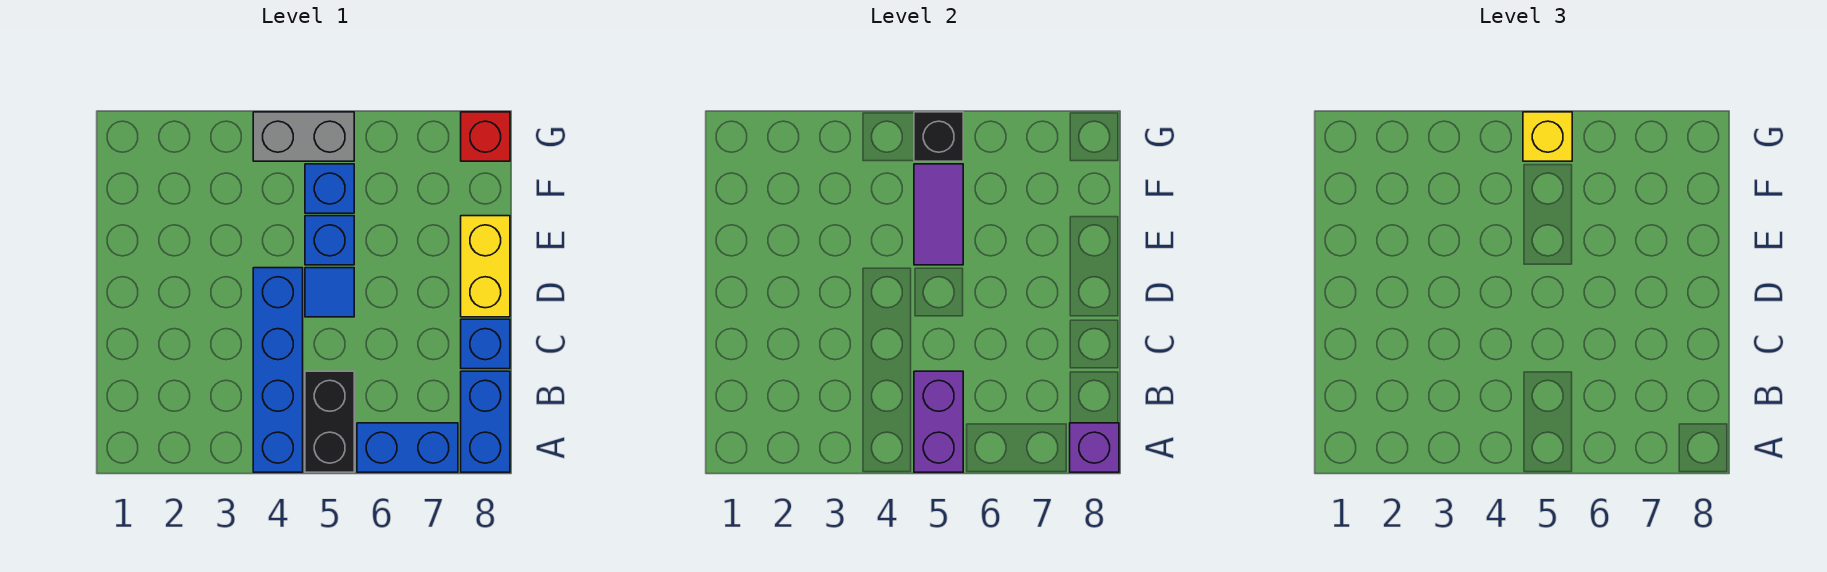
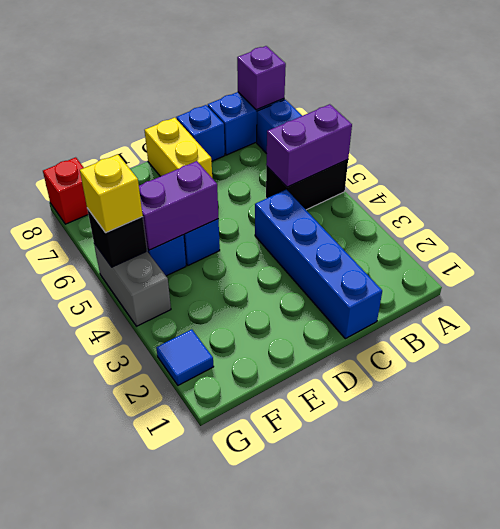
blue 1x4 brick [253,268,303,472] -> blue 1x4 brick turned to [255,190,382,339]
blue 1x1 tile [305,268,354,317] -> blue 1x1 tile moved to [156,329,214,385]
yellow 1x2 brick [461,216,510,317] -> yellow 1x2 brick turned to [145,118,212,178]
purple 1x2 tile [914,164,963,265] -> purple 1x2 brick [139,161,218,250]

